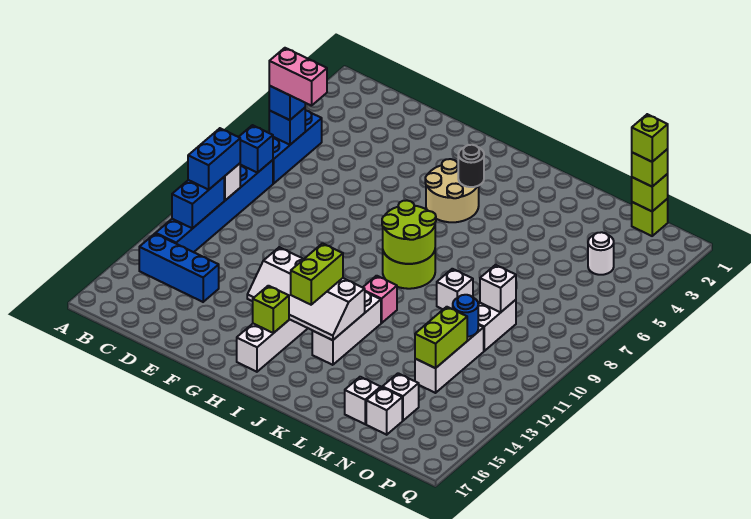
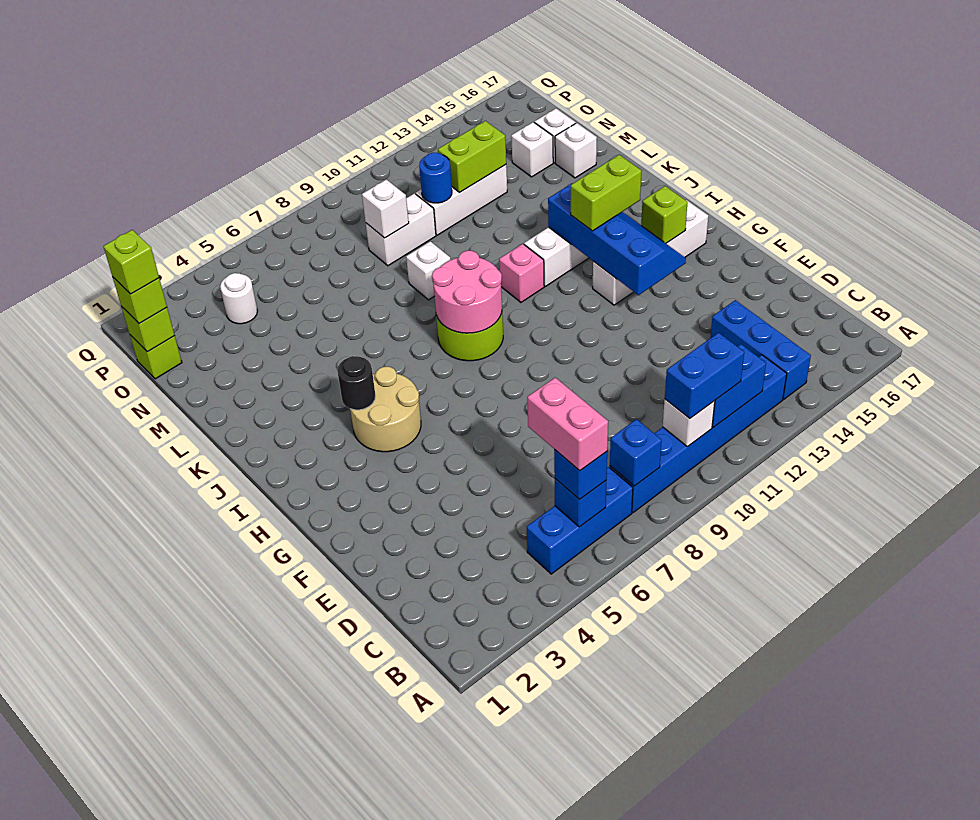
white 2x4 slope [247,247,365,340] -> blue 2x4 slope [548,184,686,295]
lime 2x2 round brick [382,200,436,264] -> pink 2x2 round brick [432,251,502,333]

